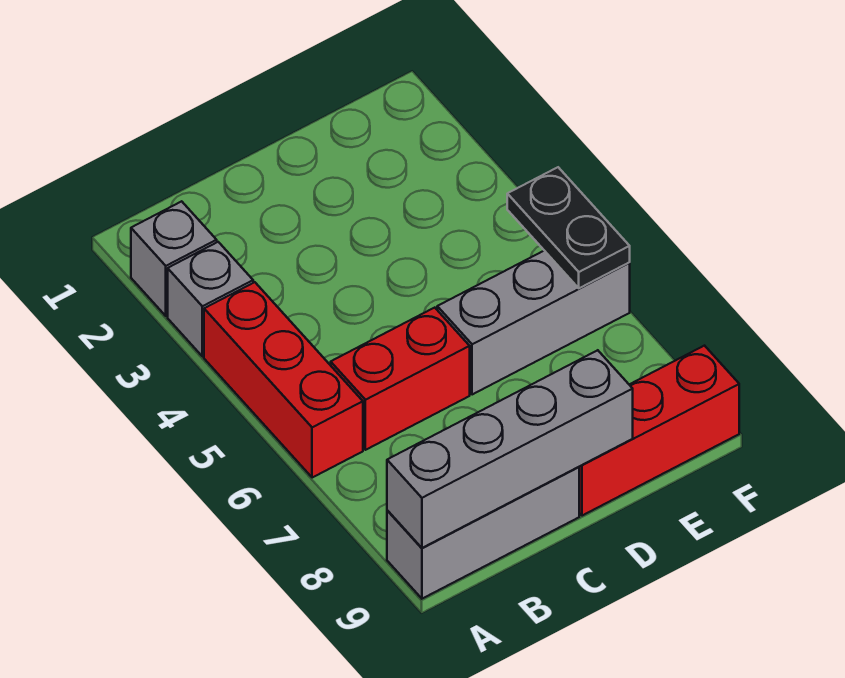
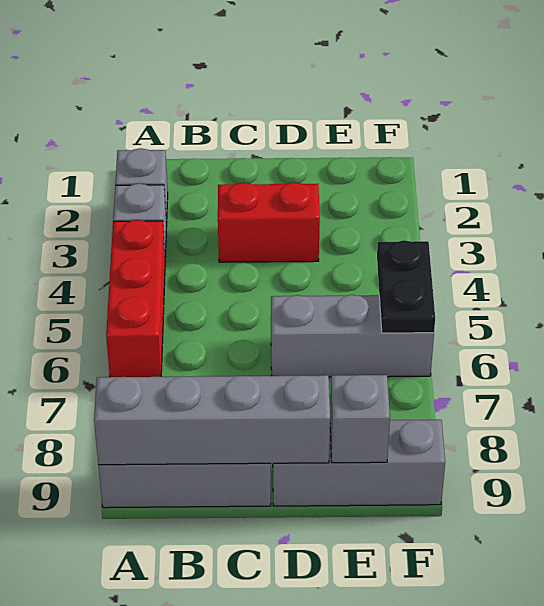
red 1x2 brick [331,308,470,450] -> red 1x2 brick moved to [218,182,320,262]
red 1x3 brick [579,346,739,516] -> grey 1x3 brick [273,420,445,506]
none -> grey 1x1 brick [330,375,390,463]

